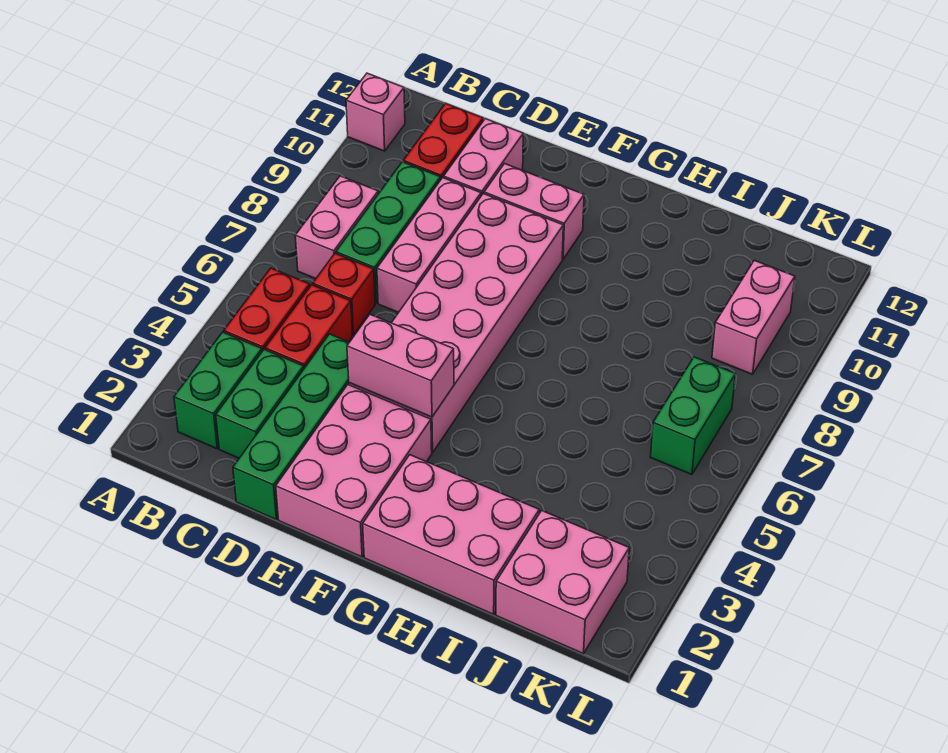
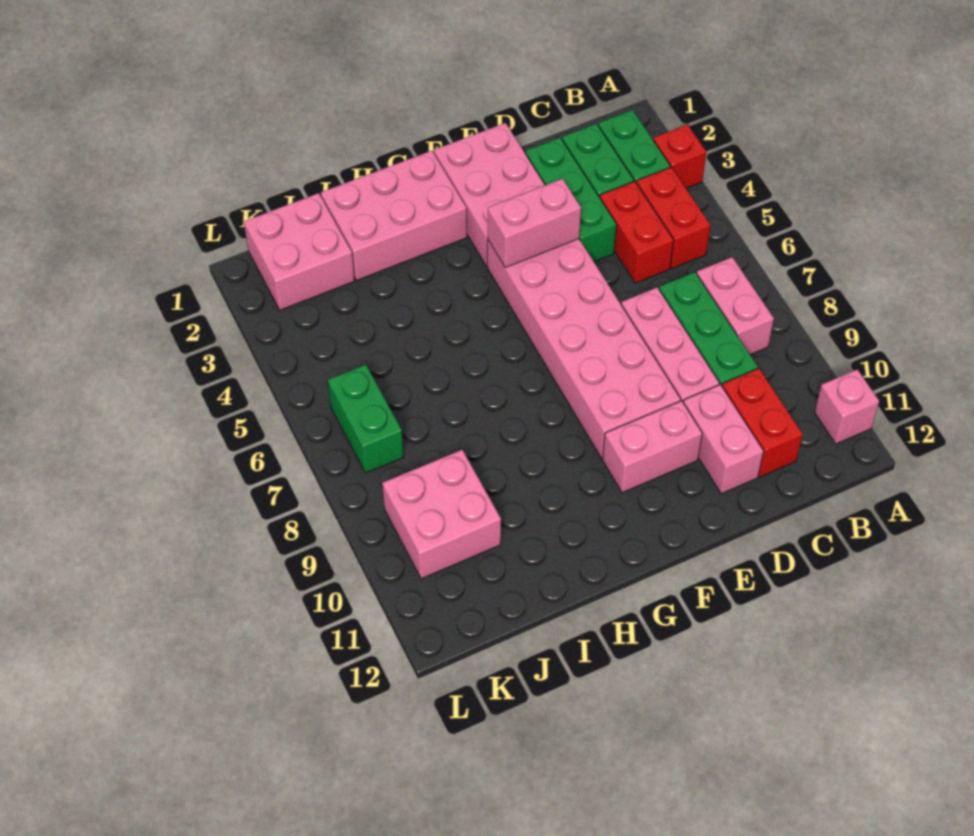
red 1x1 brick [313,253,375,335] -> red 1x1 brick moved to [653,125,706,188]
green 1x4 brick [233,334,349,520] -> green 1x3 brick [525,138,617,262]
pink 1x2 brick [712,260,795,374] -> pink 2x2 brick [382,450,501,579]

